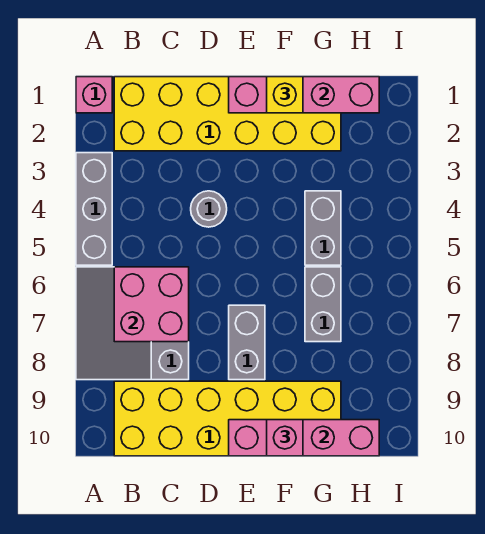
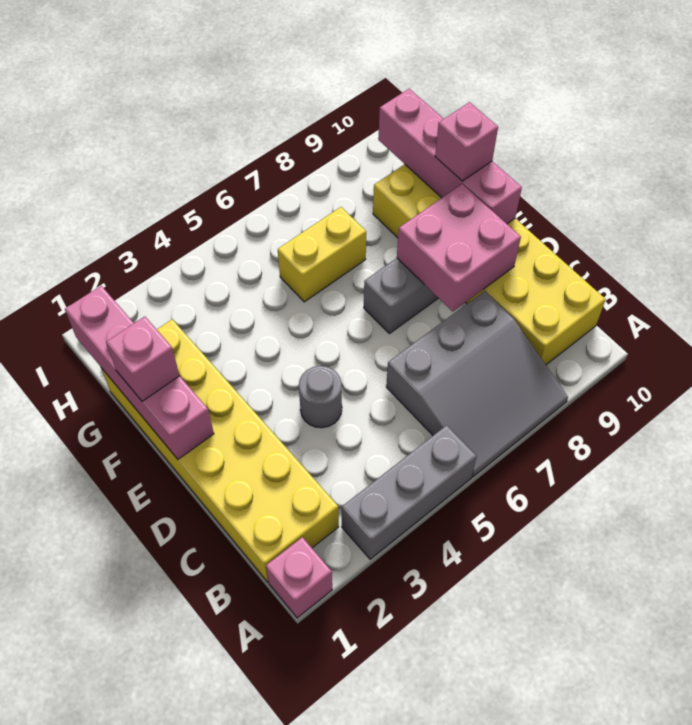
pink 2x2 brick [114,267,189,342] -> pink 2x2 brick moved to [397,184,521,311]
yellow 1x1 brick [267,77,303,113] -> pink 1x1 brick [106,316,180,401]
grey 1x2 brick [305,191,341,265] -> none
grey 1x2 brick [305,267,341,342] -> yellow 1x2 brick [278,207,366,302]

